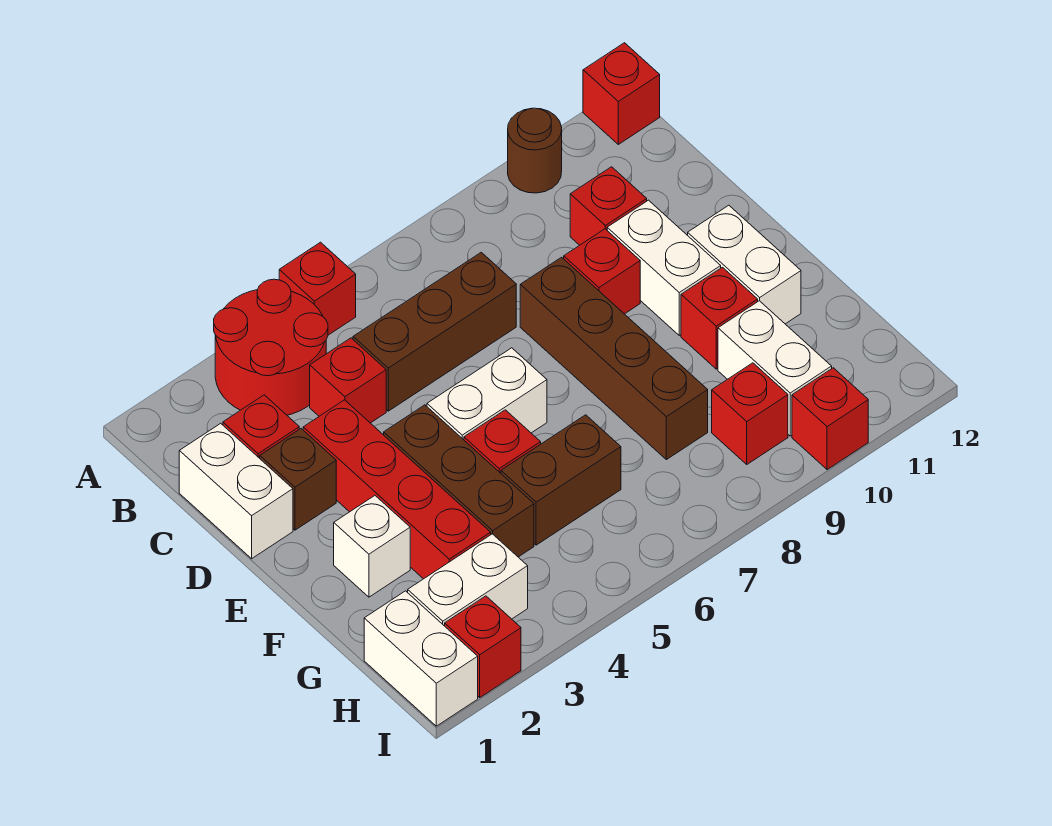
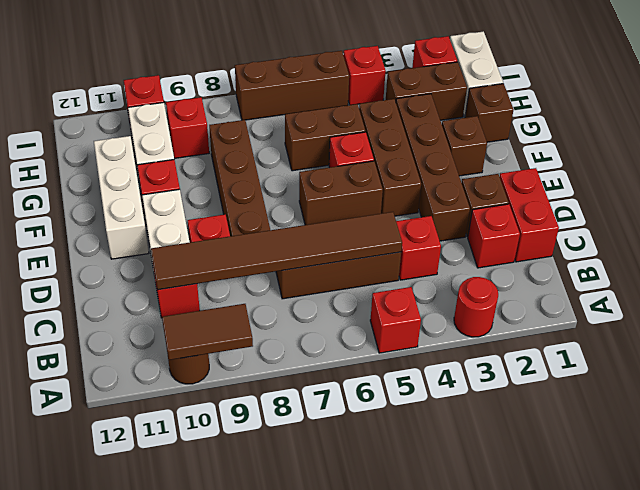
red 2x2 round brick [214,279,328,415] -> red 1x1 round brick [454,277,498,337]
none -> brown 1x2 tile [162,304,253,360]
red 1x1 brick [583,43,660,144] -> red 1x1 brick moved to [343,46,386,105]
white 1x2 brick [179,423,293,559] -> red 1x2 brick [500,168,559,262]
none -> brown 1x6 tile [151,212,402,290]
red 1x4 brick [303,400,491,579] -> brown 1x4 brick [396,94,470,241]
white 1x2 brick [427,348,547,440] -> brown 1x2 brick [299,161,383,225]
white 1x2 brick [688,205,801,324] -> white 1x3 brick [94,136,149,259]
white 1x1 brick [334,496,410,597] -> brown 1x1 brick [442,116,487,176]
none -> brown 1x1 brick [465,84,514,142]
white 1x2 brick [408,534,528,626] -> brown 1x2 brick [386,62,467,120]
none -> brown 1x3 brick [235,51,349,120]

